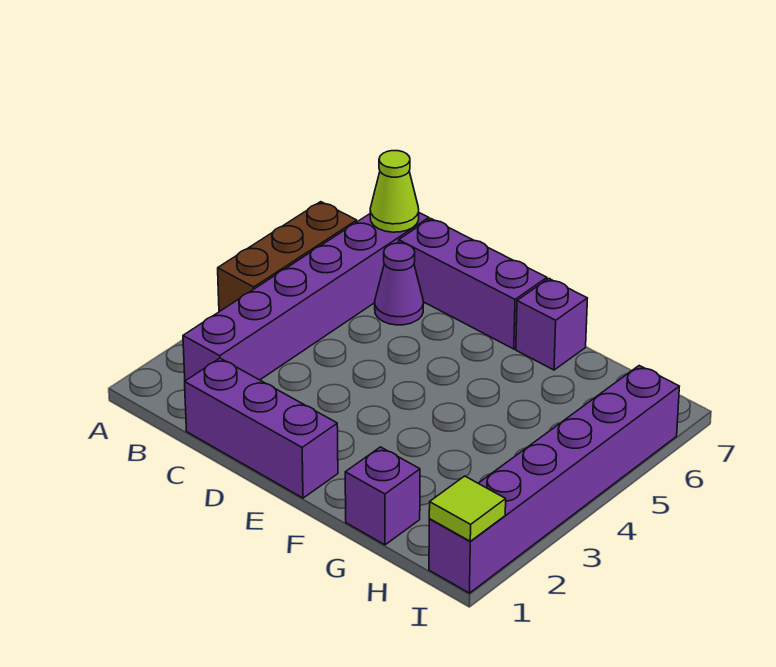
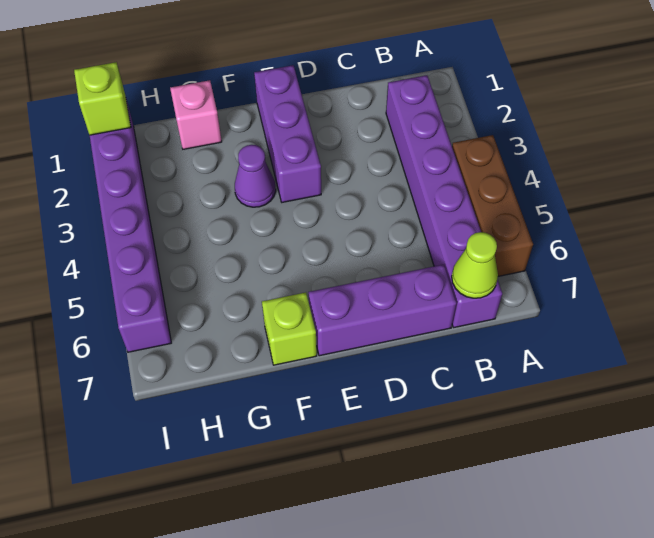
purple 1x3 brick [185,358,338,498] -> purple 1x3 brick turned to [254,65,321,202]
purple 1x1 cone [375,243,423,325] -> purple 1x1 cone moved to [235,145,276,207]
purple 1x1 brick [516,279,587,370] -> lime 1x1 brick [262,292,317,365]
purple 1x1 brick [345,447,420,545] -> pink 1x1 brick [170,80,222,149]
lime 1x1 tile [429,476,506,541] -> lime 1x1 brick [74,62,131,135]

